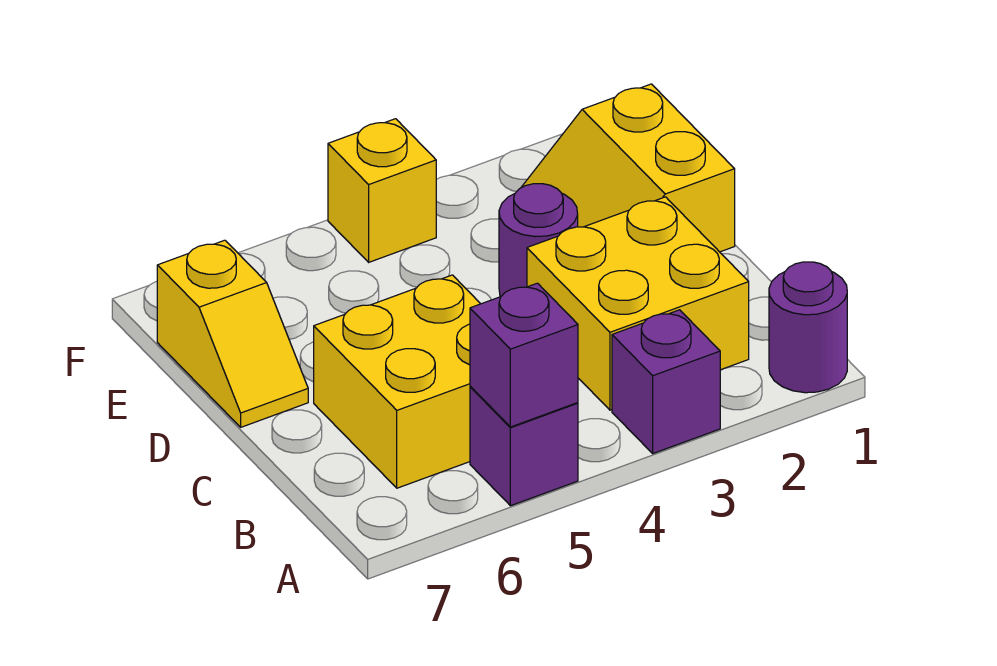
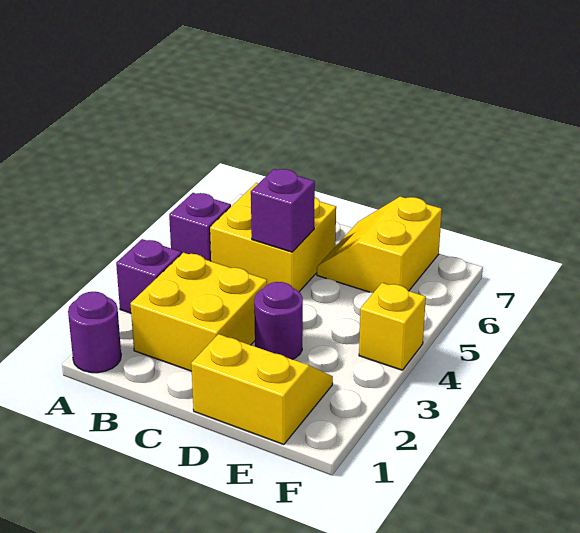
purple 1x1 brick [470,283,578,427] -> purple 1x1 brick moved to [251,169,315,252]
yellow 1x2 slope [157,240,308,427] -> yellow 2x2 slope [317,197,442,293]

